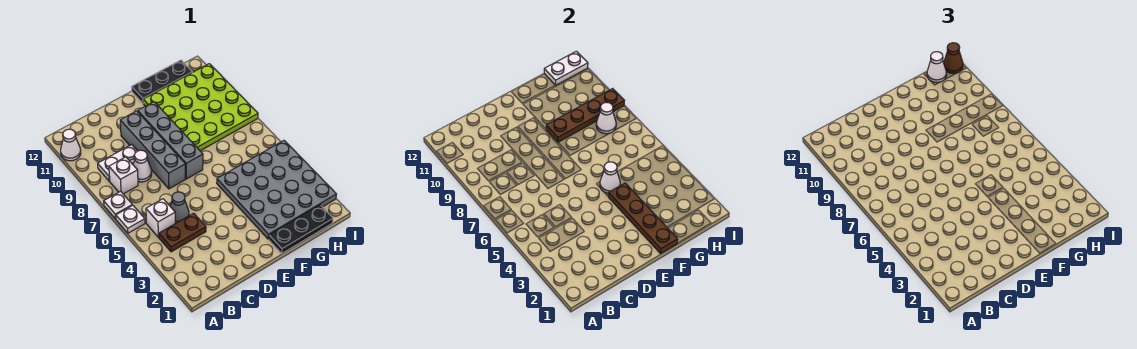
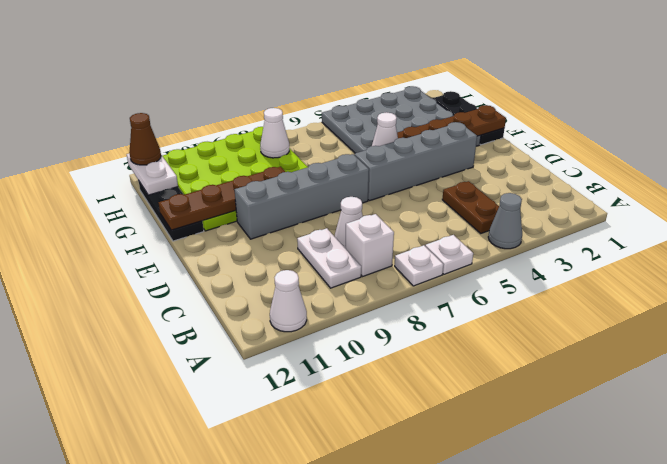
white 1x1 brick [146,199,175,237] -> none
grey 1x1 cone [170,192,189,224] -> grey 1x1 cone moved to [488,193,522,249]
grey 1x4 brick [120,111,185,189] -> grey 1x4 brick moved to [354,122,477,201]
brown 1x4 plate [546,89,624,142] -> brown 1x4 plate turned to [159,167,285,230]
white 1x1 cone [927,52,947,82] -> none

